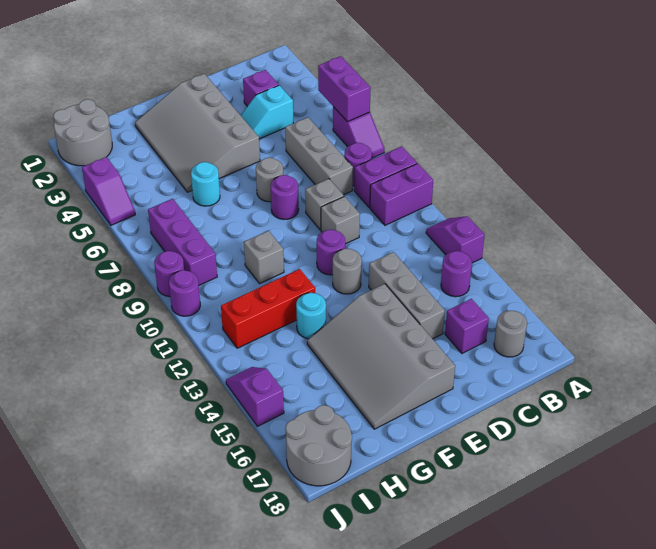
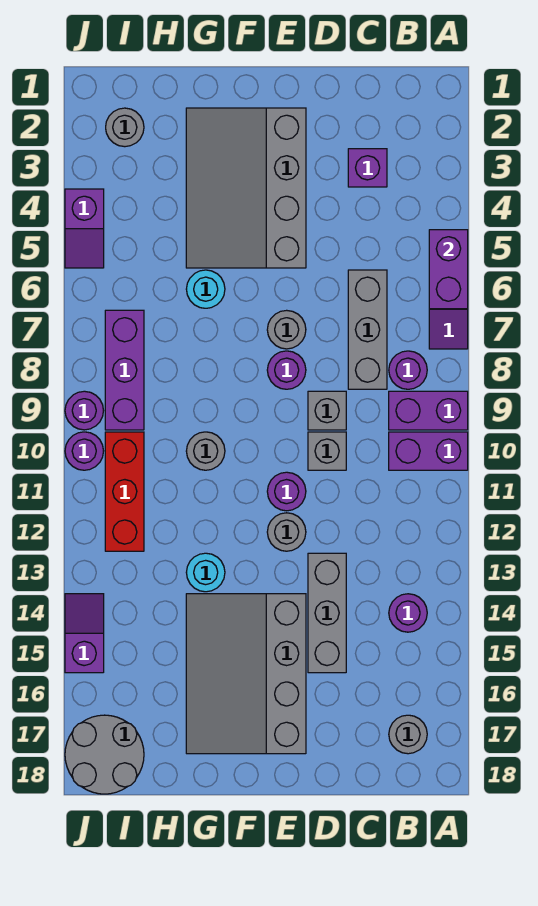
purple 1x2 slope [426,216,485,263] -> none
cyan 1x2 slope [241,85,293,139] -> none
purple 1x1 brick [445,299,489,353] -> none
grey 1x1 brick [244,231,284,283] -> grey 1x1 round brick [186,432,225,470]
red 1x3 brick [221,269,315,348] -> red 1x3 brick turned to [105,432,144,551]
grey 2x2 round brick [53,99,112,166] -> grey 1x1 round brick [106,108,144,147]

